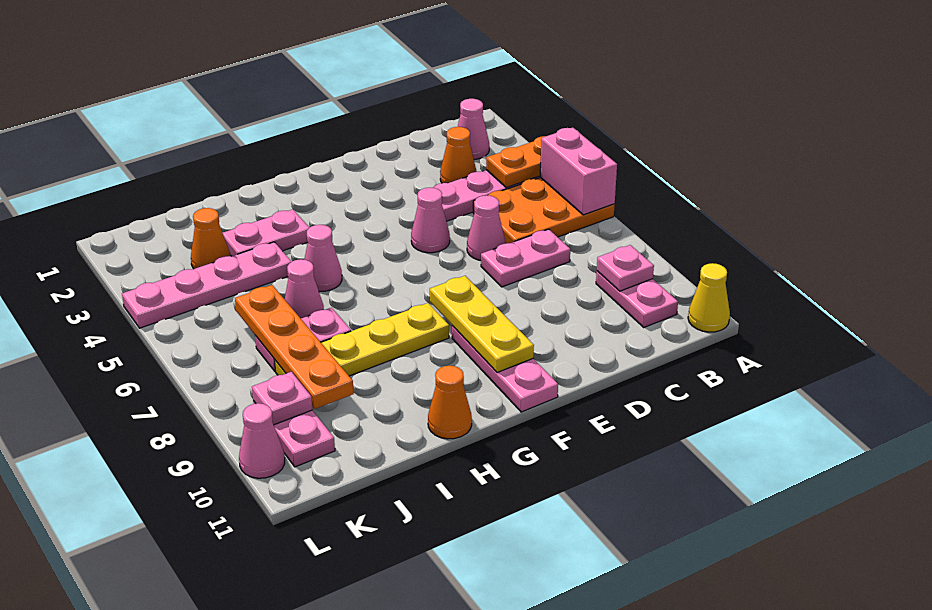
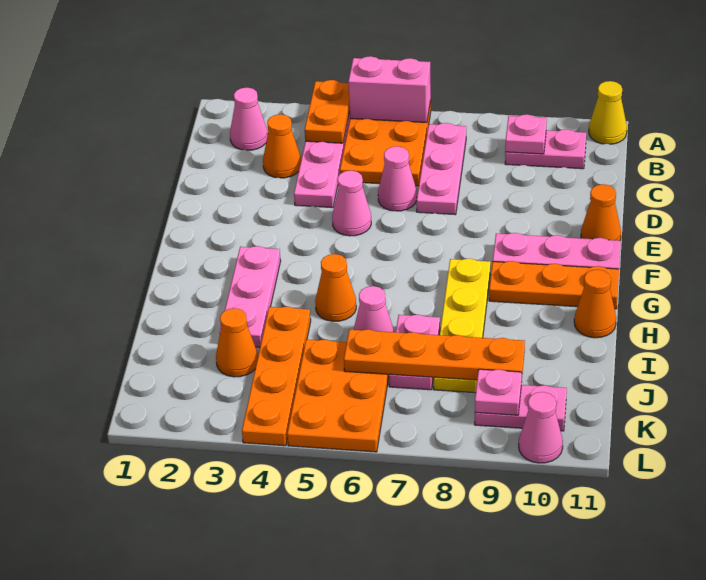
pink 1x2 plate [481,229,570,287] -> pink 1x3 plate [417,123,466,215]
none -> orange 1x1 cone [581,184,621,241]
yellow 1x3 plate [430,276,534,373] -> none
none -> orange 1x3 plate [489,261,619,309]
pink 1x2 plate [223,209,309,256] -> pink 1x3 plate [219,246,281,347]
pink 1x1 cone [304,225,342,292] -> orange 1x1 cone [315,254,356,321]
pink 1x4 plate [122,242,291,328] -> orange 1x4 plate [242,306,311,446]
none -> orange 2x3 plate [287,339,389,452]

